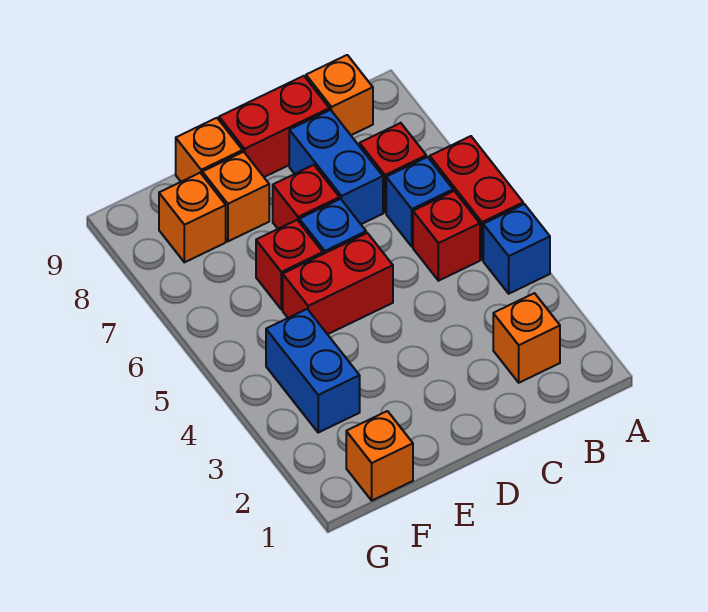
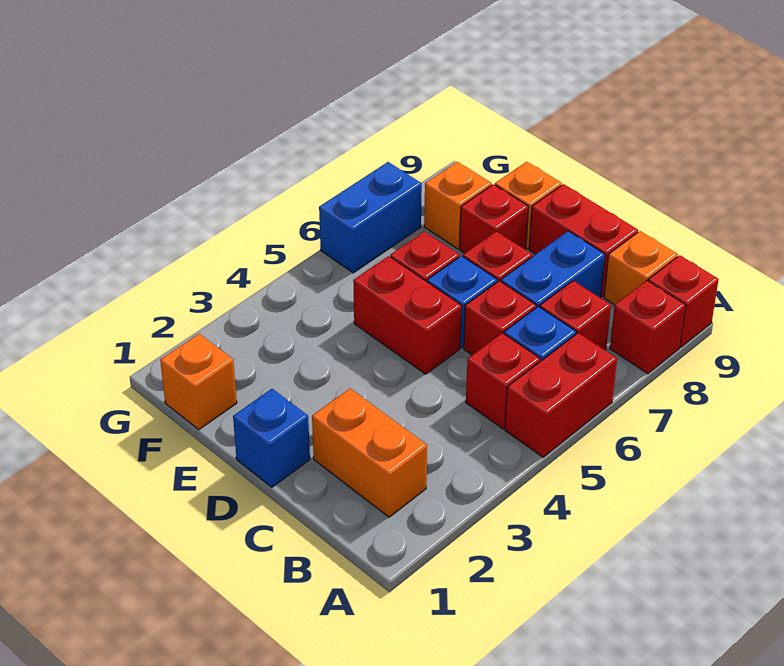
blue 1x1 brick [483,204,550,294] -> blue 1x1 brick moved to [233,389,310,487]
none -> red 1x1 brick [610,281,686,374]
none -> red 1x1 brick [648,255,719,347]
orange 1x1 brick [493,293,560,383] -> orange 1x2 brick [312,389,427,517]
none -> red 1x1 brick [464,281,536,355]
orange 1x1 brick [202,152,269,241] -> red 1x1 brick [460,184,529,253]
blue 1x2 brick [266,309,360,432] -> blue 1x2 brick moved to [319,162,422,273]

